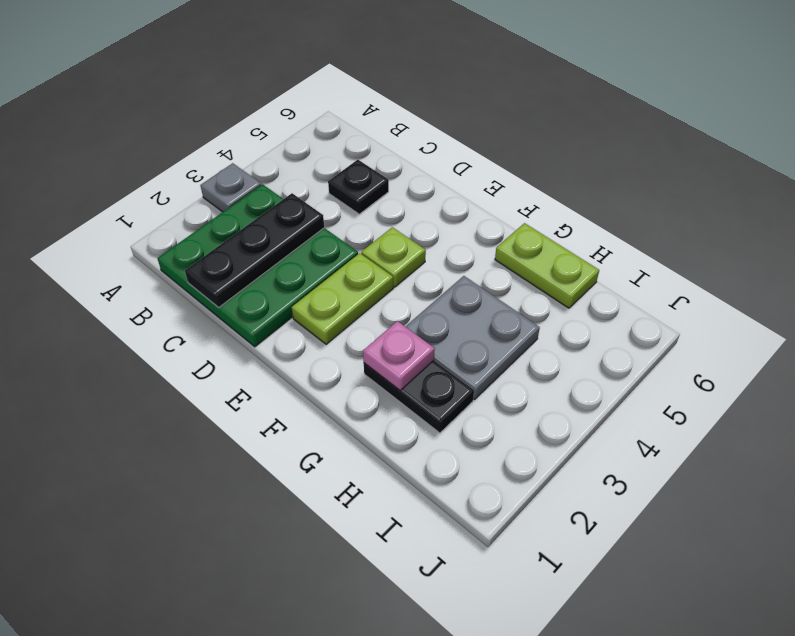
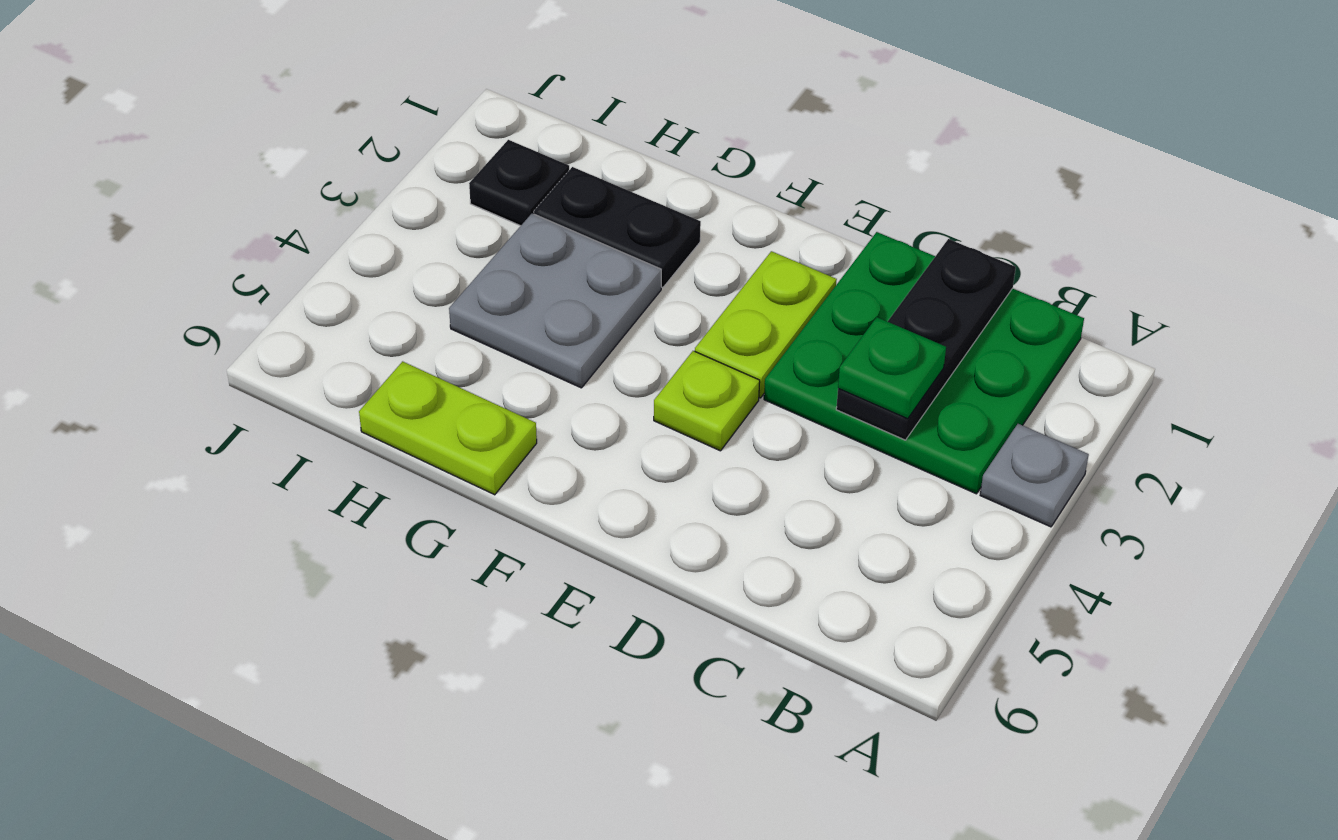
none -> green 1x1 plate [838,317,946,419]
black 1x1 plate [328,160,389,214] -> black 1x1 plate moved to [469,140,569,226]
pink 1x1 plate [363,321,435,390] -> none

